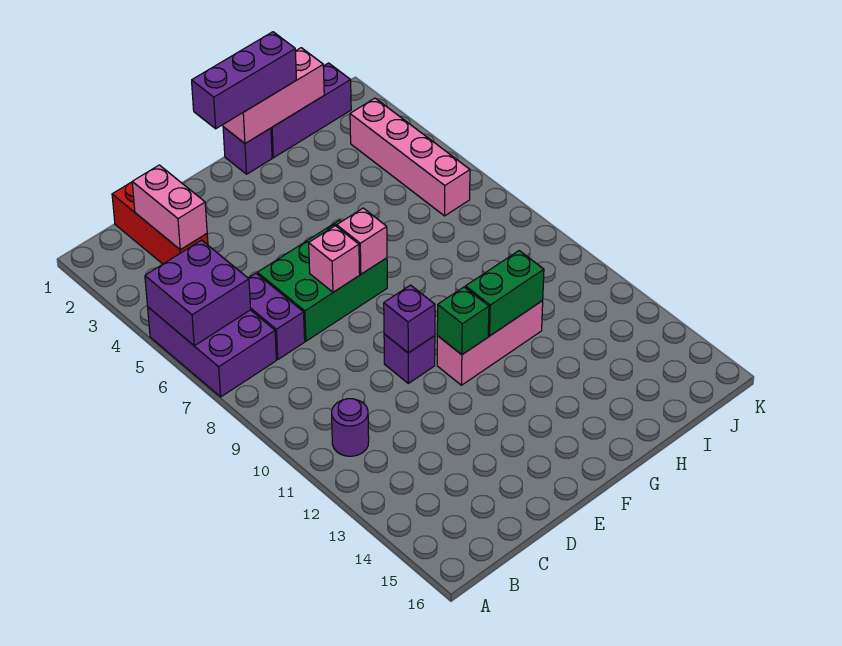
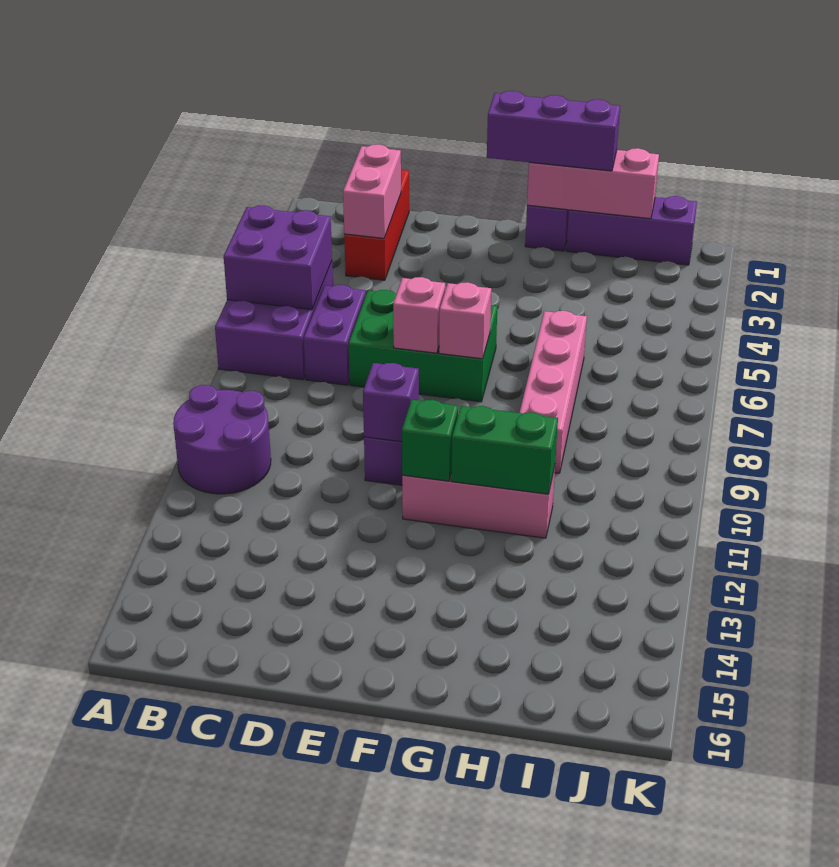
purple 1x1 round brick [332,399,369,456] -> purple 2x2 round brick [173,385,271,494]
pink 1x4 brick [350,98,470,216] -> pink 1x4 brick moved to [520,311,587,473]

